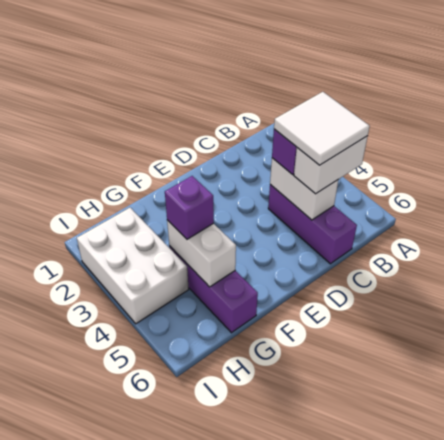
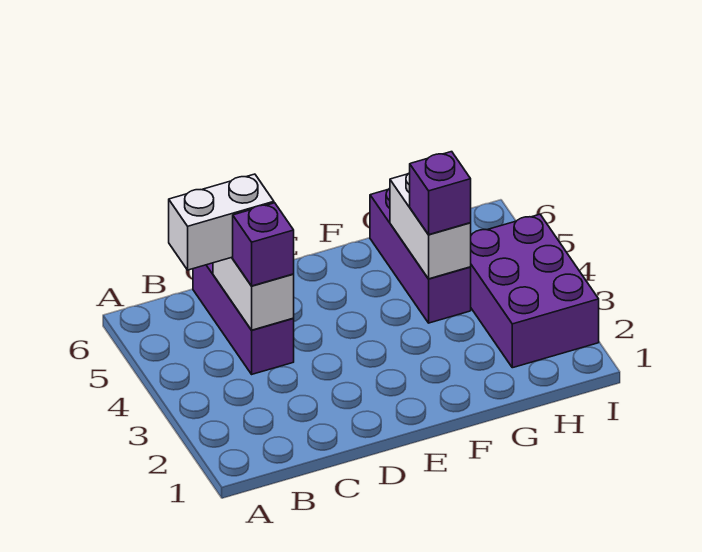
white 2x2 tile [274,92,370,165] -> none
white 2x3 brick [77,208,189,324] -> purple 2x3 brick [471,214,599,368]

